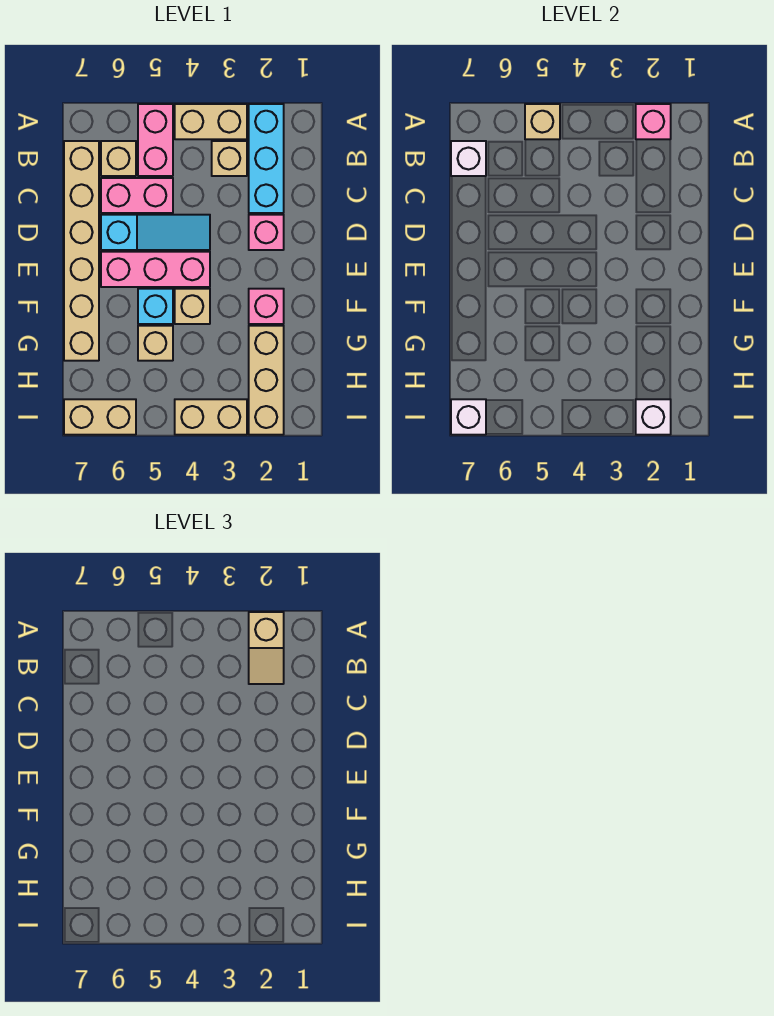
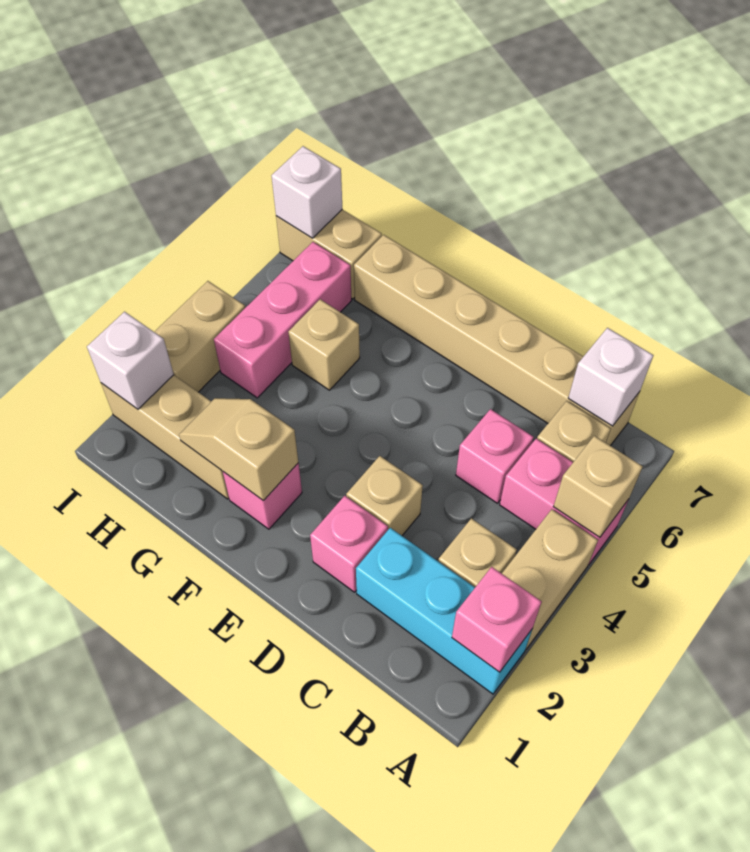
tan 1x2 slope [249,612,284,684] -> tan 1x2 slope moved to [179,398,298,501]
pink 1x2 brick [101,178,173,213] -> pink 1x1 brick [456,409,534,503]
cyan 1x3 slope [101,215,210,250] -> none
pink 1x3 brick [101,252,210,287] -> pink 1x3 brick moved to [214,242,352,398]
tan 1x1 brick [175,289,210,324] -> tan 1x1 brick moved to [346,456,423,536]
cyan 1x1 brick [138,289,173,324] -> none
tan 1x2 brick [64,399,136,435] -> tan 1x2 brick turned to [276,209,382,299]

